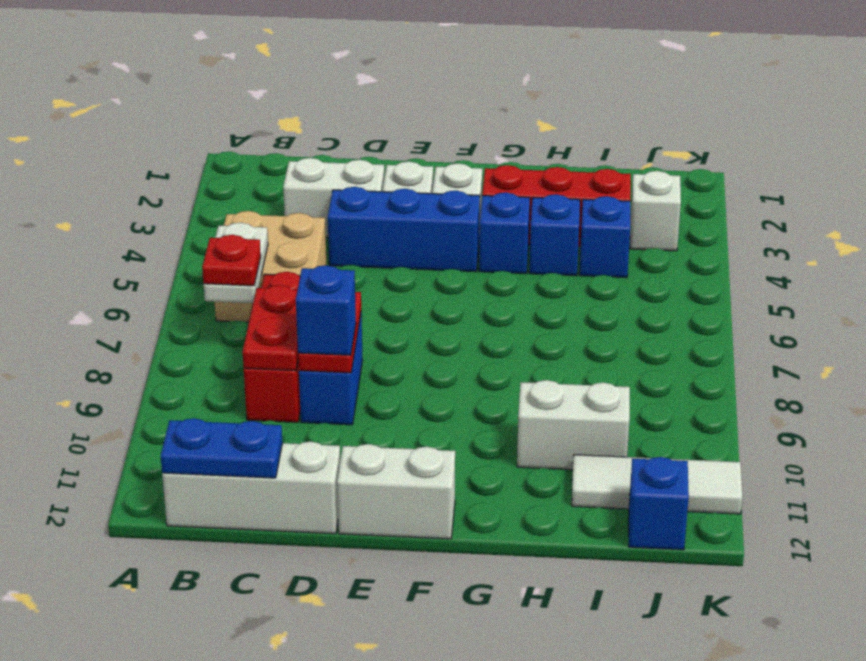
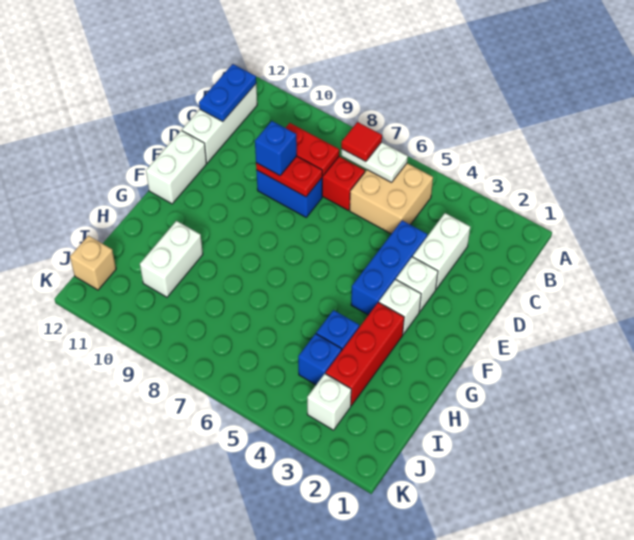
red 1x1 plate [202,235,261,286] -> red 1x1 tile [341,122,382,162]
blue 1x1 brick [479,192,530,274] -> none
white 1x3 tile [572,455,742,514] -> none
blue 1x1 brick [629,457,689,550] -> tan 1x1 brick [70,236,116,290]

